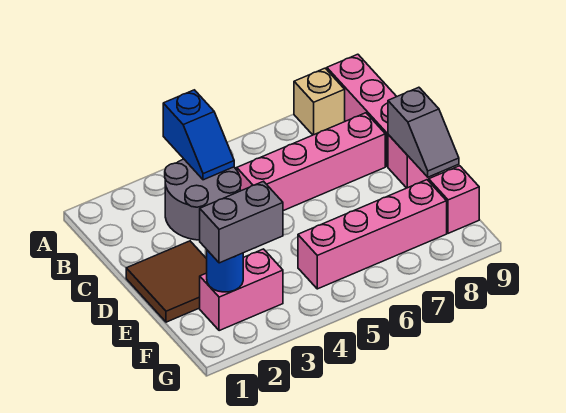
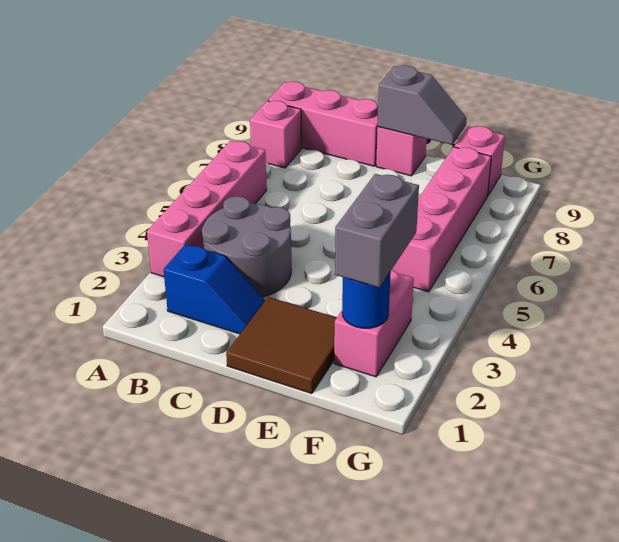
blue 1x2 slope [163,90,234,180] -> blue 1x2 slope moved to [163,244,265,334]
tan 1x1 brick [294,68,345,135] -> pink 1x1 brick [250,101,302,168]
pink 1x4 brick [237,113,385,211] -> pink 1x4 brick moved to [147,141,267,277]

